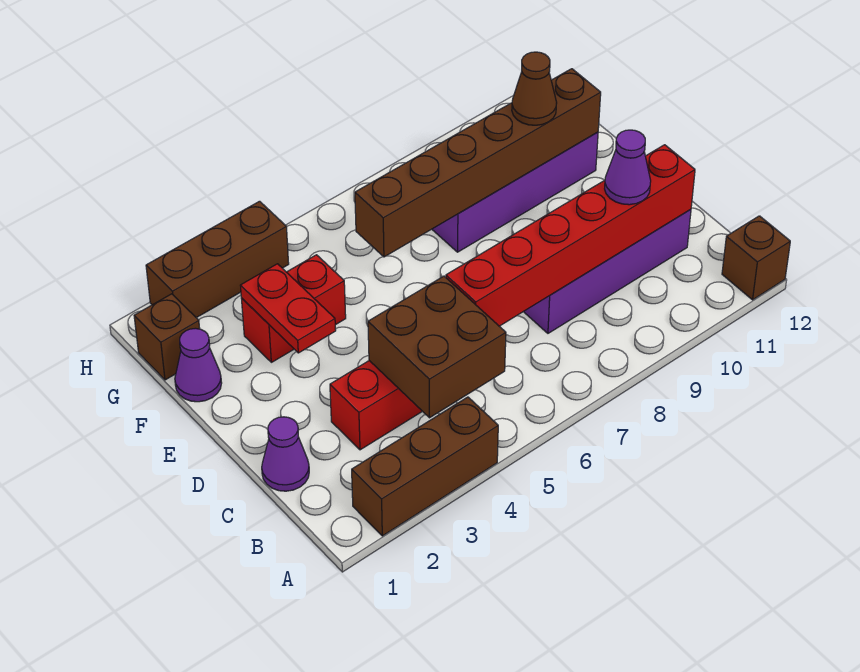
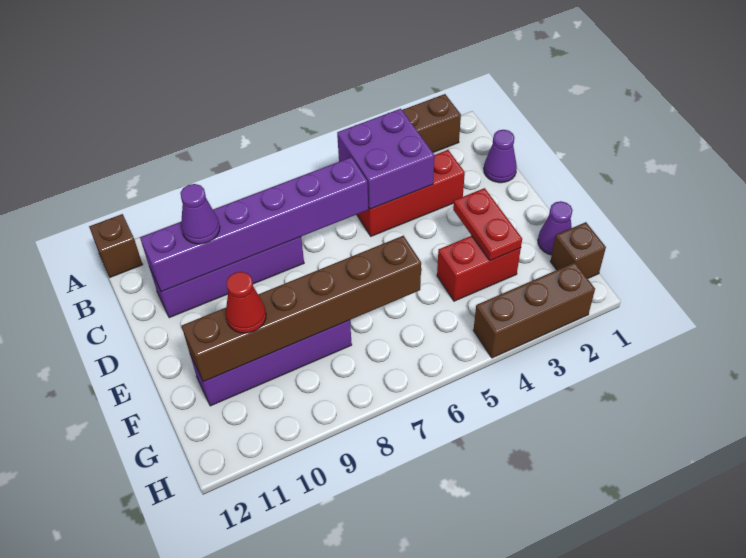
brown 2x2 brick [368,276,506,418] -> purple 2x2 brick [337,109,434,209]
red 1x6 brick [446,145,695,326] -> purple 1x6 brick [140,157,369,292]
brown 1x1 cone [512,52,557,125] -> red 1x1 cone [225,272,266,333]

